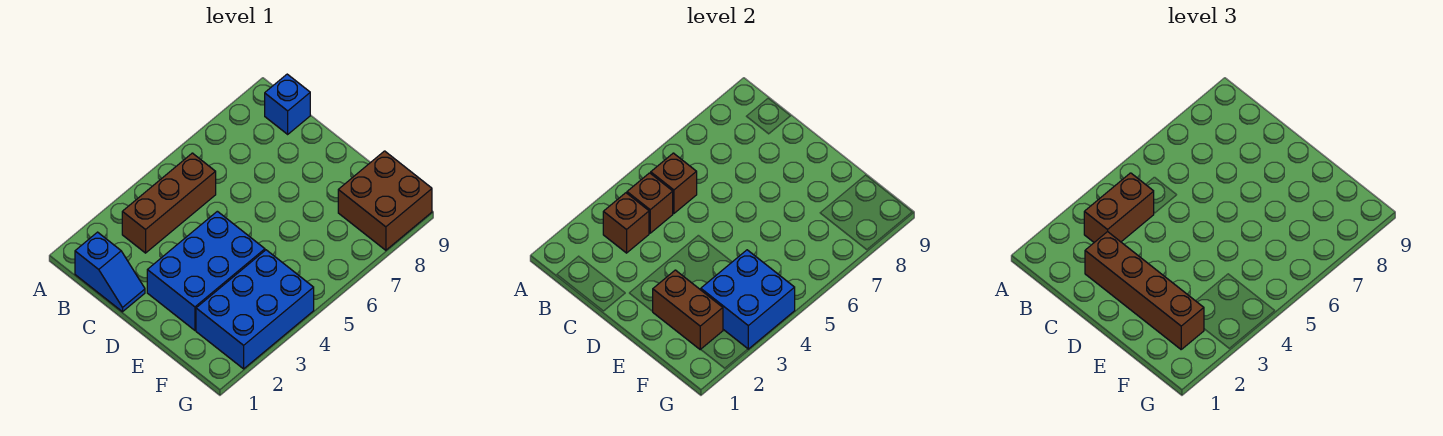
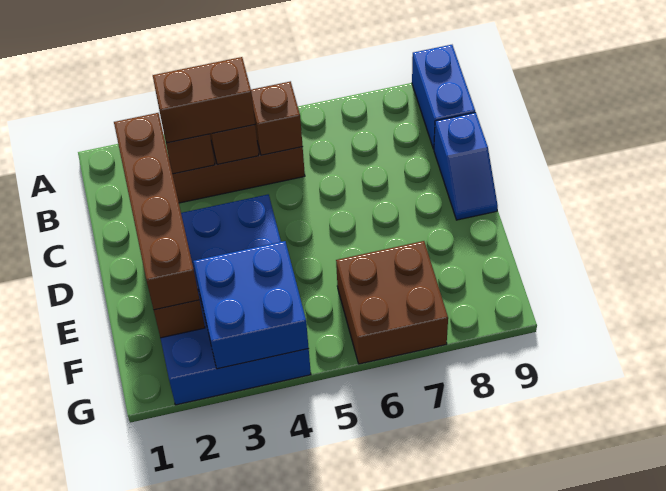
blue 1x2 slope [75,232,145,312] -> blue 1x2 slope moved to [434,112,498,220]
blue 1x1 brick [265,74,310,134] -> blue 1x2 brick [412,45,475,149]
brown 2x2 brick [338,151,432,250] -> brown 2x2 brick moved to [336,241,448,364]

